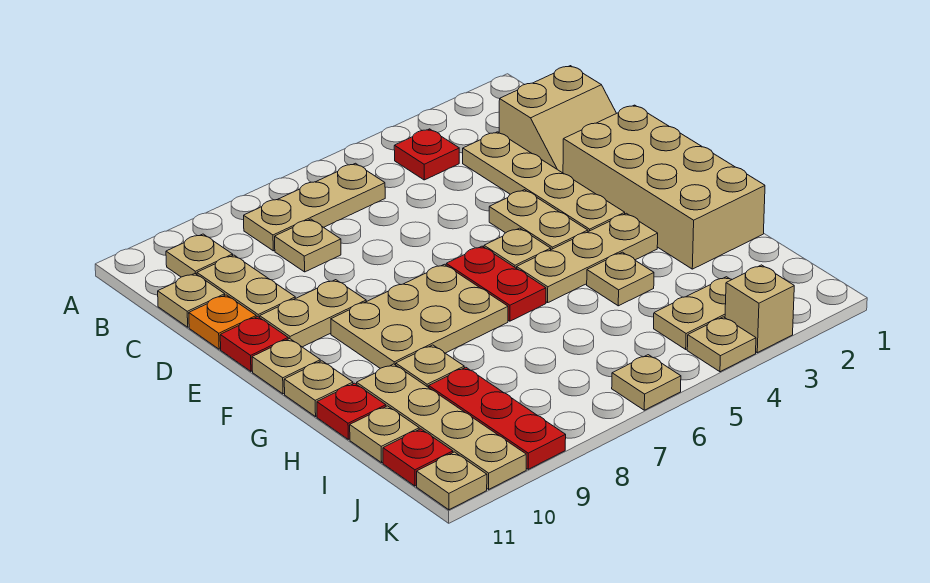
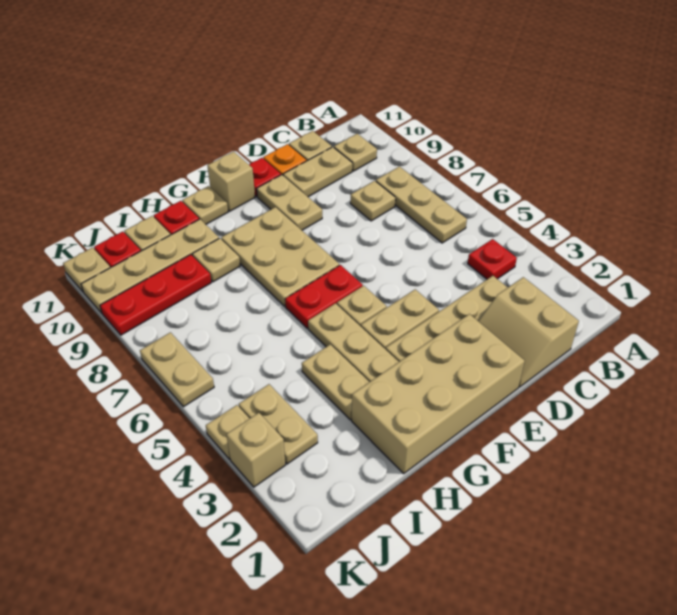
tan 1x1 plate [252,339,320,394] -> tan 1x1 brick [207,152,255,211]
tan 1x1 plate [587,252,654,306] -> tan 1x2 plate [302,344,369,420]
tan 1x1 plate [612,355,681,410] -> tan 1x2 plate [140,332,214,407]

